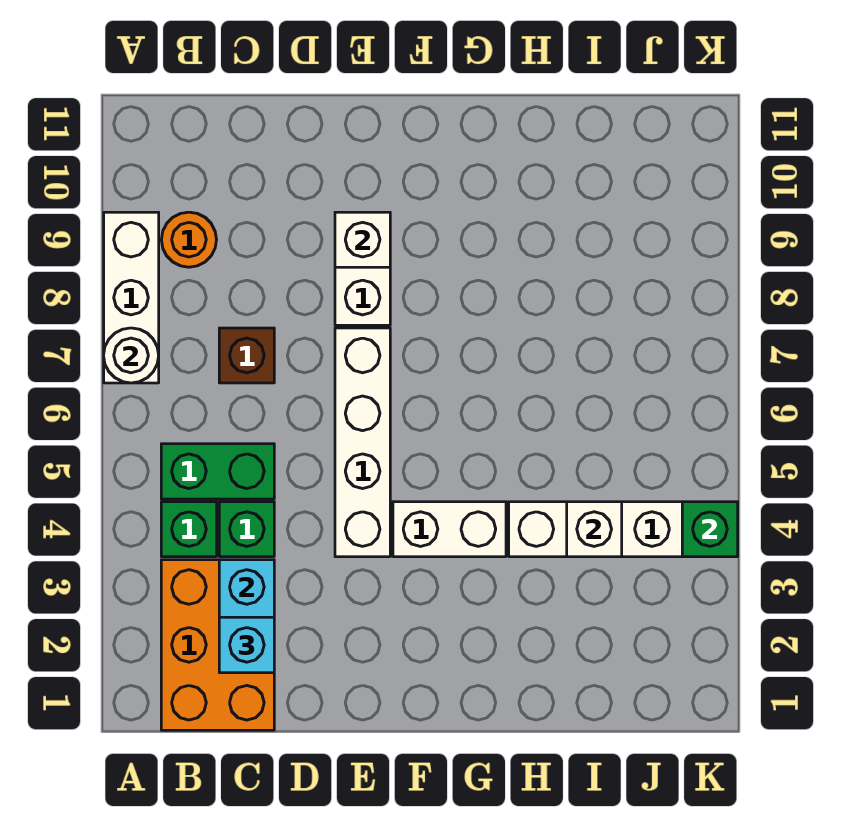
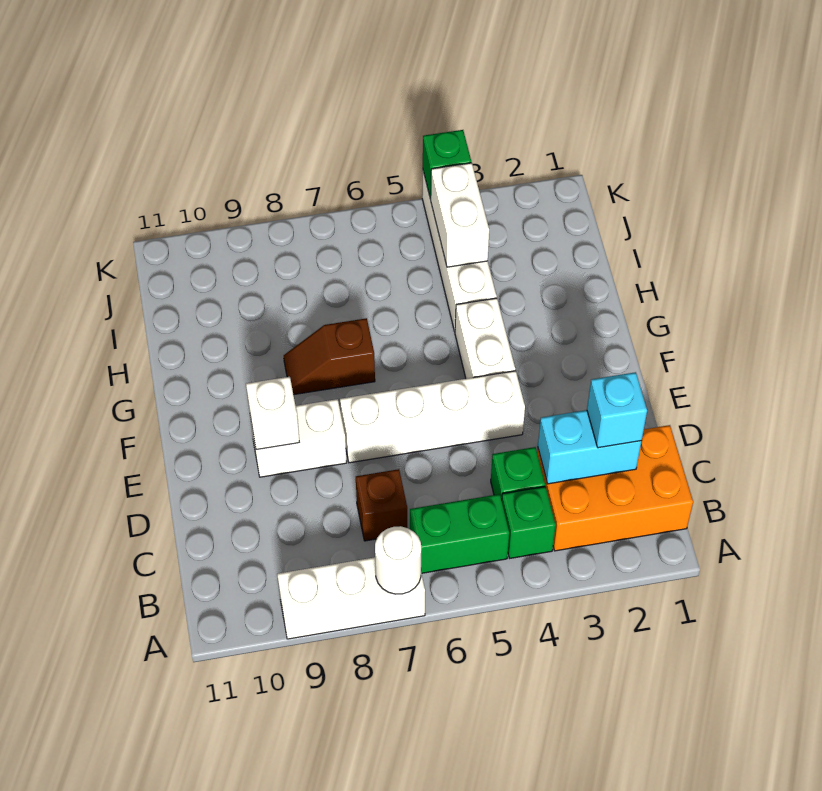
green 1x2 brick [161,444,274,499] -> green 1x2 brick turned to [410,494,509,573]
orange 1x1 round brick [161,212,217,267] -> none
none -> brown 1x2 slope [284,318,375,395]
white 1x1 brick [567,502,622,557] -> white 1x2 brick [430,163,489,267]

